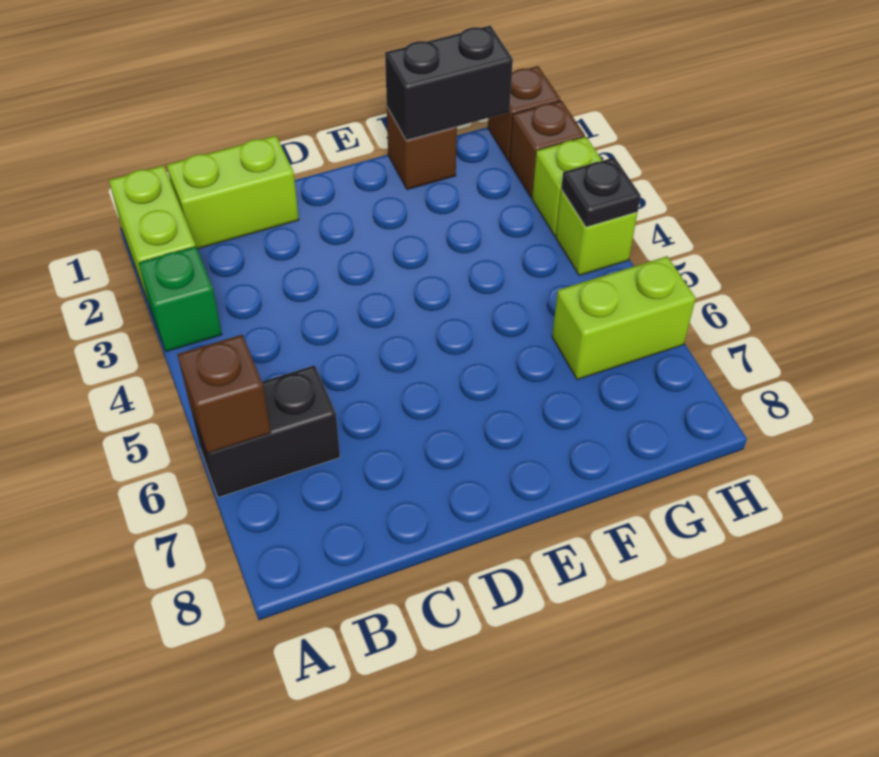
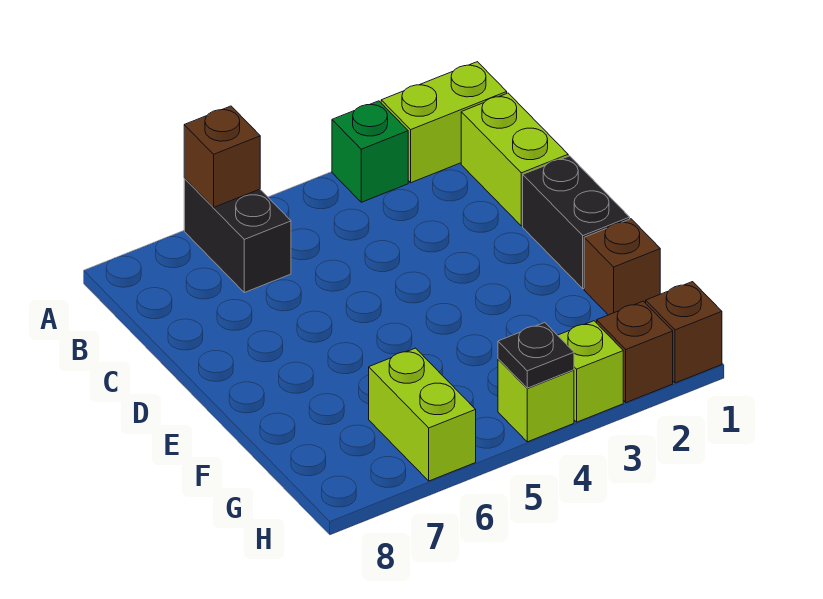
black 1x2 brick [385,25,513,140] -> black 1x2 brick moved to [523,156,630,289]

